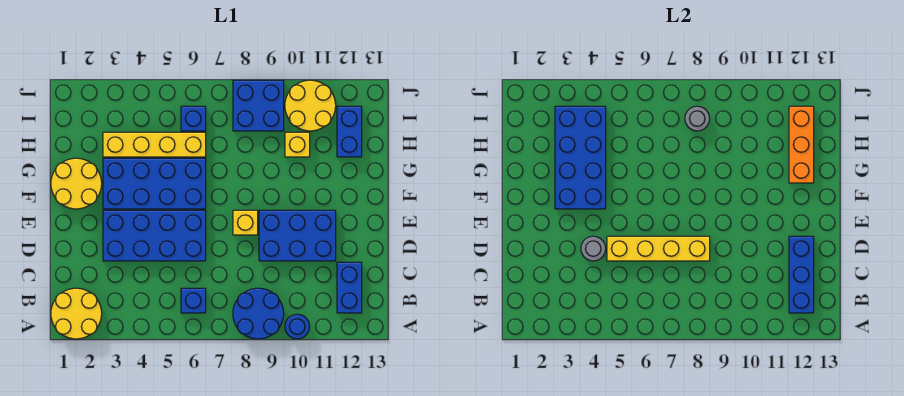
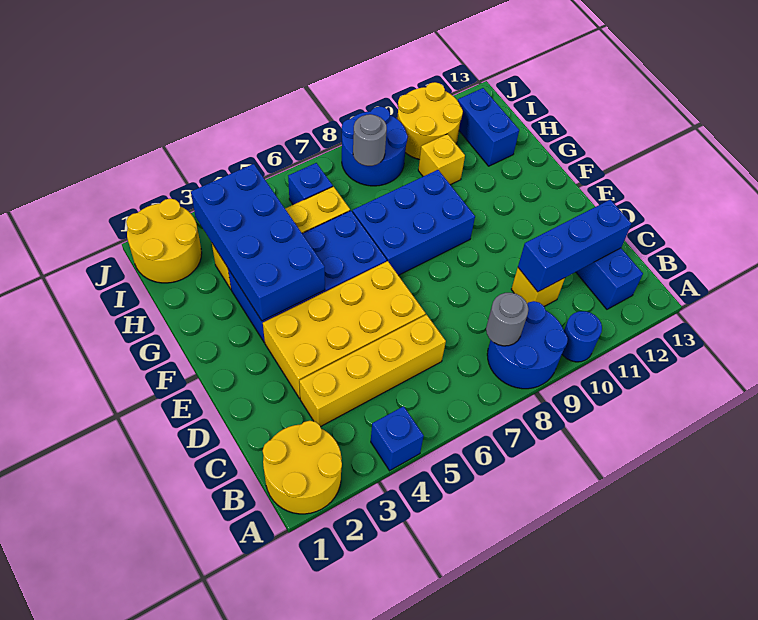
blue 1x1 brick [181,288,206,313] -> blue 1x1 brick moved to [371,406,424,471]
blue 1x3 brick [789,236,814,313] -> blue 1x3 brick turned to [518,199,632,292]
blue 2x4 brick [103,210,206,261] -> yellow 2x4 brick [263,261,426,399]
grey 1x1 round brick [581,236,606,261] -> grey 1x1 round brick moved to [486,293,529,346]
yellow 1x4 brick [607,236,710,261] -> yellow 1x4 brick moved to [299,315,446,427]
blue 2x3 brick [259,210,336,261] -> blue 2x3 brick moved to [352,170,475,275]
yellow 1x1 brick [233,210,258,235] -> yellow 1x1 brick moved to [511,268,565,306]
yellow 2x2 round brick [51,158,102,209] -> yellow 2x2 round brick moved to [126,199,202,283]
orange 1x3 brick [789,106,814,183] -> none
blue 2x2 brick [233,80,284,131] -> blue 2x2 round brick [342,106,408,186]

